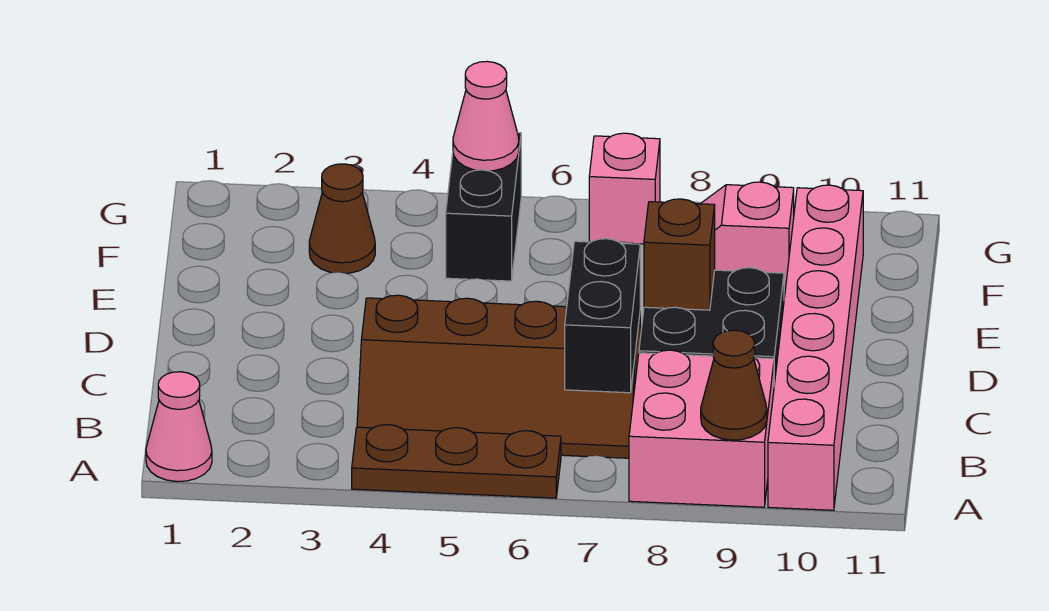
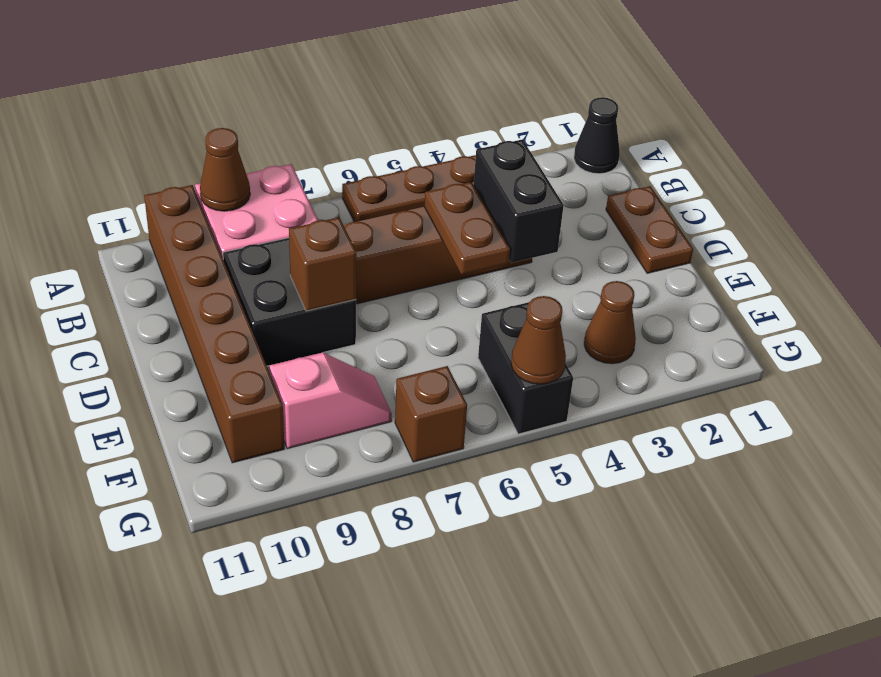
pink 1x1 cone [146,372,212,482] -> black 1x1 cone [574,97,620,174]
pink 1x6 brick [768,185,863,510] -> brown 1x6 brick [144,185,284,463]
black 1x2 brick [565,239,640,393] -> black 1x2 brick moved to [474,139,564,263]
none -> brown 1x2 plate [606,186,693,273]
none -> brown 1x2 plate [424,182,510,275]
pink 1x1 cone [453,61,519,171] -> brown 1x1 cone [511,296,566,384]
pink 1x1 brick [589,133,660,244] -> brown 1x1 brick [395,366,467,462]

